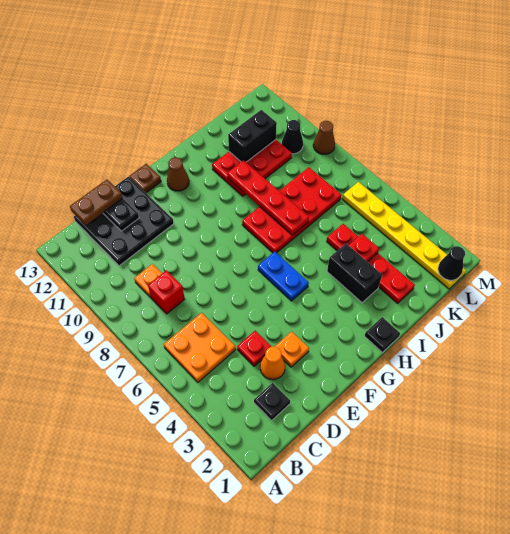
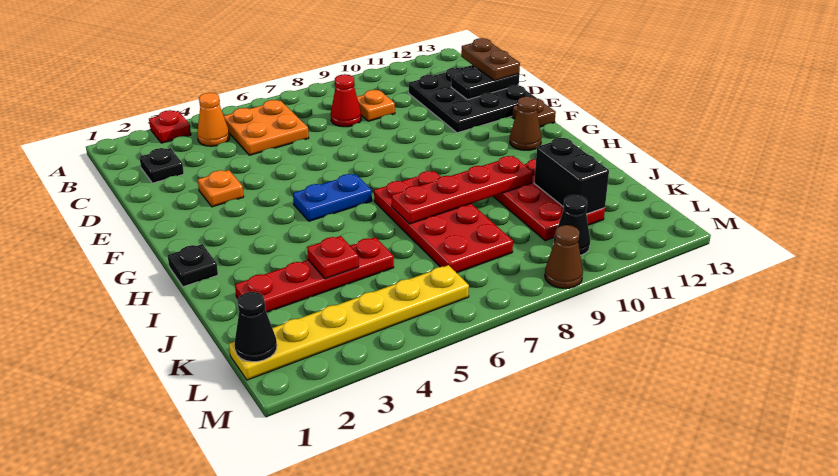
red 1x1 brick [148,270,185,314] -> red 1x1 cone [331,74,361,127]
orange 1x1 cone [260,347,285,380] -> orange 1x1 cone moved to [197,93,230,146]
red 1x1 plate [237,331,272,366] -> red 1x1 plate moved to [149,110,191,143]
black 1x2 brick [327,244,382,303] -> none

